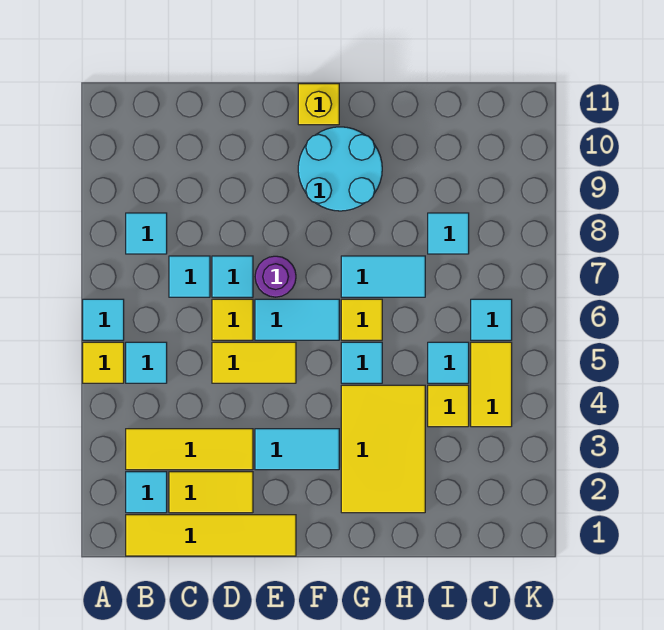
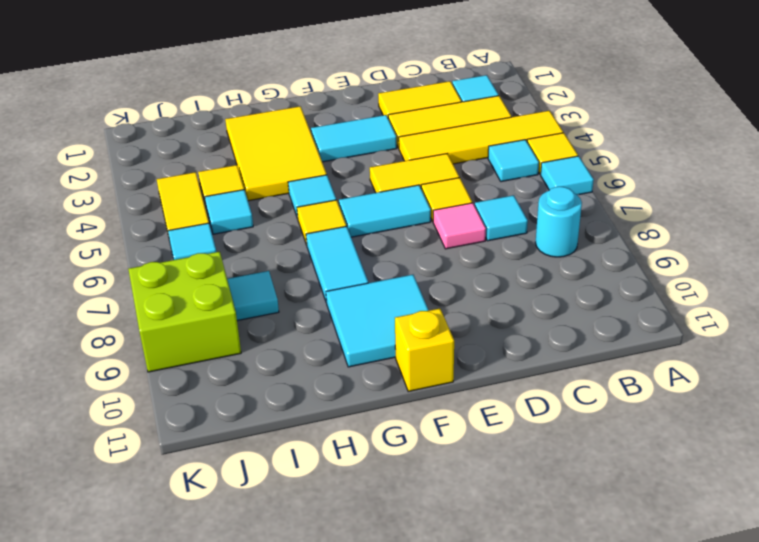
yellow 1x4 tile [126,515,296,556] -> yellow 1x4 tile moved to [399,111,563,164]
cyan 1x1 tile [126,213,167,254] -> cyan 1x1 round brick [535,187,582,257]
cyan 1x1 tile [212,256,253,297] -> pink 1x1 tile [433,203,486,249]
purple 1x1 round brick [255,256,296,297] -> none
cyan 2x2 round brick [298,127,382,211] -> cyan 2x2 tile [326,275,429,367]
cyan 1x2 tile [341,256,425,297] -> cyan 1x2 tile turned to [306,226,368,303]
none -> lime 2x2 brick [128,252,241,372]

